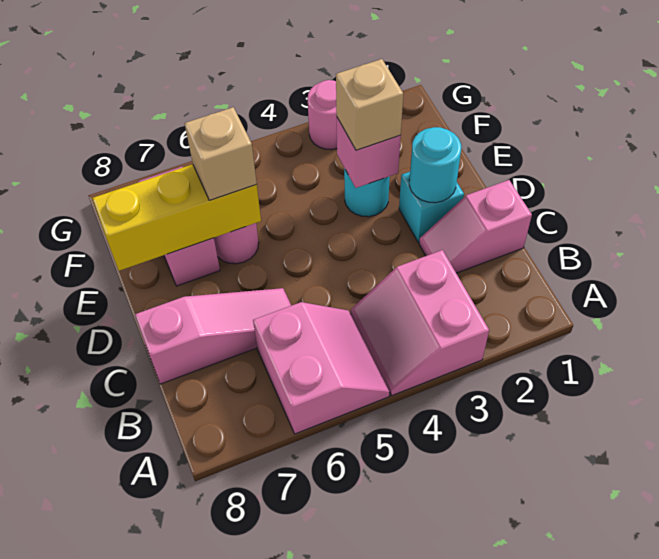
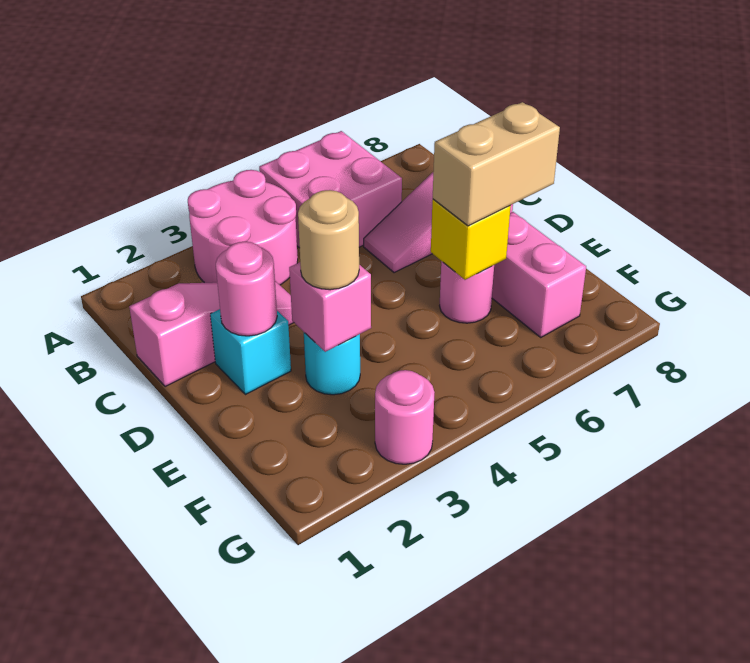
pink 2x2 slope [351,250,489,396] -> pink 2x2 round brick [188,170,298,285]
pink 2x2 slope [253,302,389,434] -> pink 2x2 brick [259,131,402,248]
pink 1x2 slope [419,180,532,273] -> pink 1x3 slope [129,281,294,387]
cyan 1x1 round brick [409,127,461,203] -> pink 1x1 round brick [216,242,277,336]
tan 1x1 brick [336,59,403,150] -> tan 1x1 round brick [298,190,359,290]
yellow 1x3 brick [92,164,261,271] -> yellow 1x1 brick [431,199,511,280]
tan 1x1 brick [185,107,257,200] -> tan 1x2 brick [433,102,560,226]

